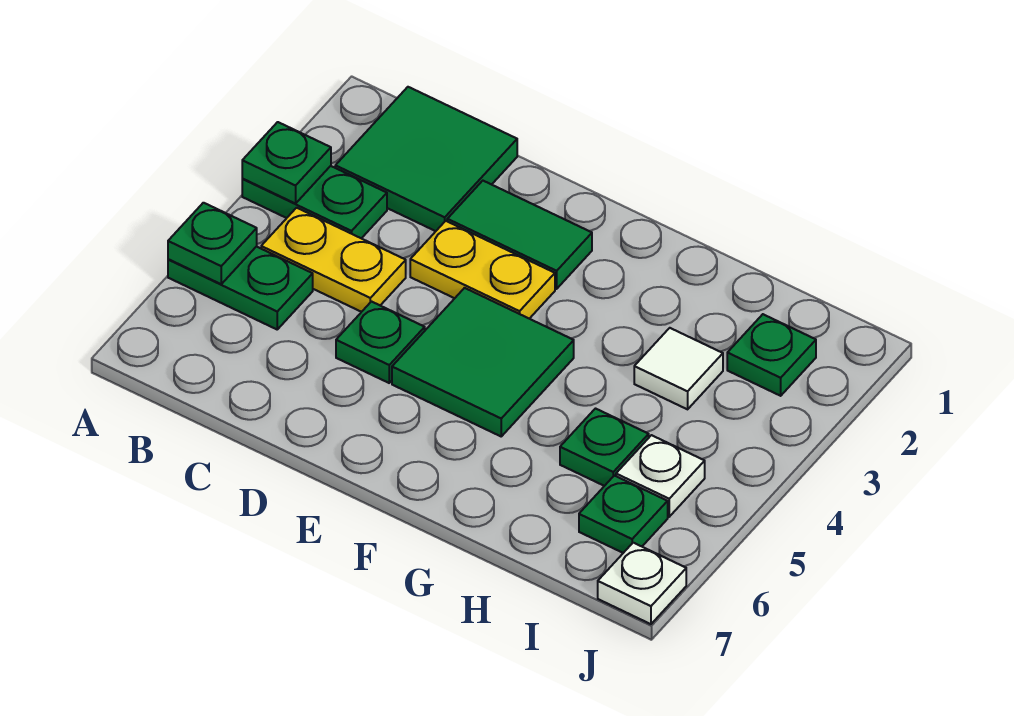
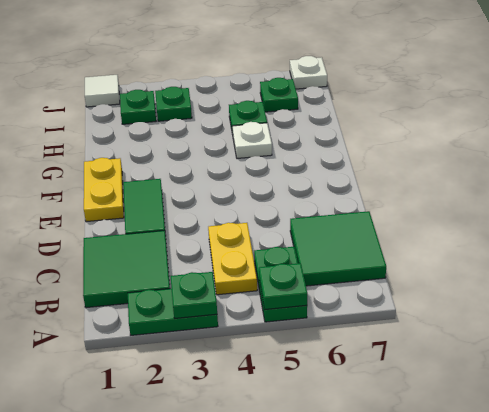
green 1x2 plate [242,166,387,238] -> green 1x2 plate turned to [128,289,218,335]
yellow 1x2 plate [410,221,555,319] -> yellow 1x2 plate moved to [84,158,124,222]
green 1x1 plate [336,302,425,383] -> green 1x1 plate moved to [155,87,192,121]
green 2x2 tile [392,288,574,436] -> green 2x2 tile moved to [290,211,386,286]
white 1x1 tile [634,328,723,409] -> white 1x1 tile moved to [85,75,120,107]
white 1x1 plate [616,435,705,517] -> white 1x1 plate moved to [232,122,272,158]

